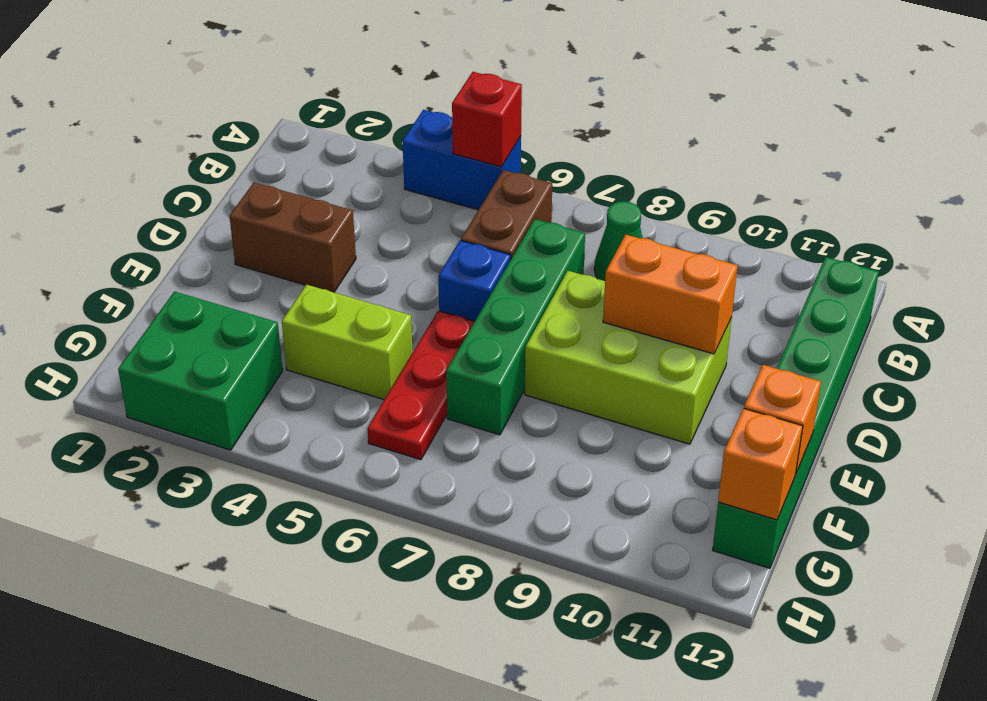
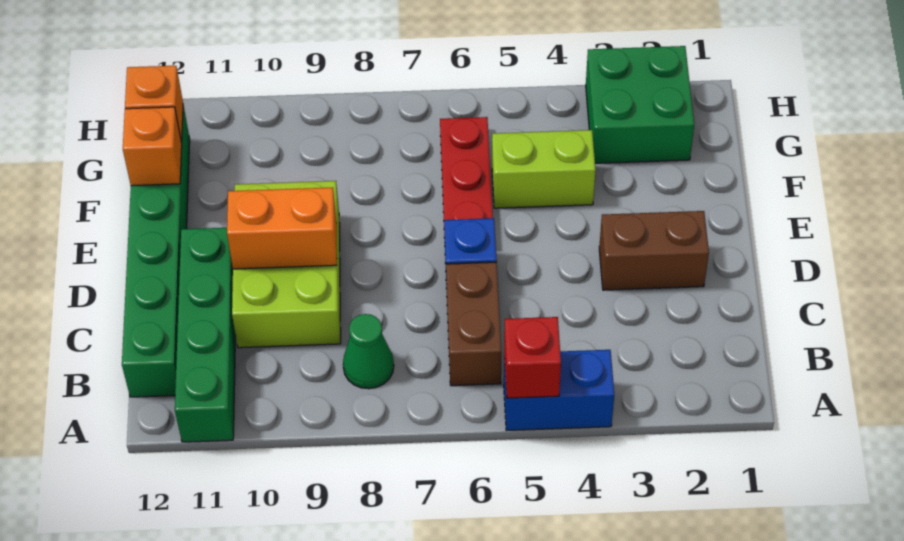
green 1x4 brick [446,219,585,435] -> green 1x4 brick moved to [175,228,235,442]
lime 2x3 brick [525,271,732,444] -> lime 2x3 brick turned to [232,181,341,348]

